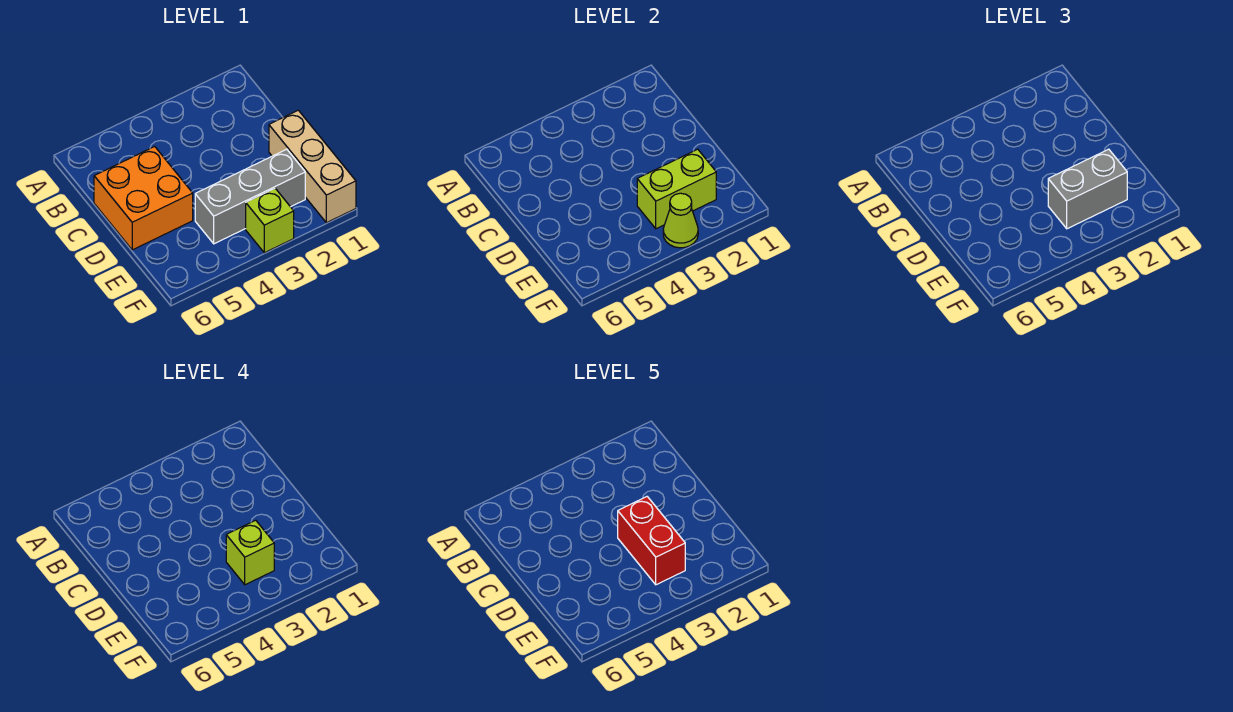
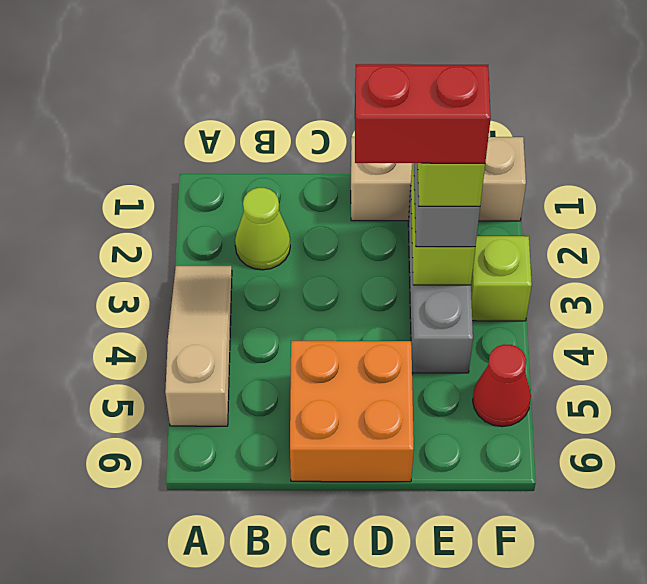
none -> tan 1x3 slope [165,266,232,426]
lime 1x1 cone [663,193,698,248] -> lime 1x1 cone moved to [235,188,290,270]
none -> red 1x1 cone [473,344,531,427]

